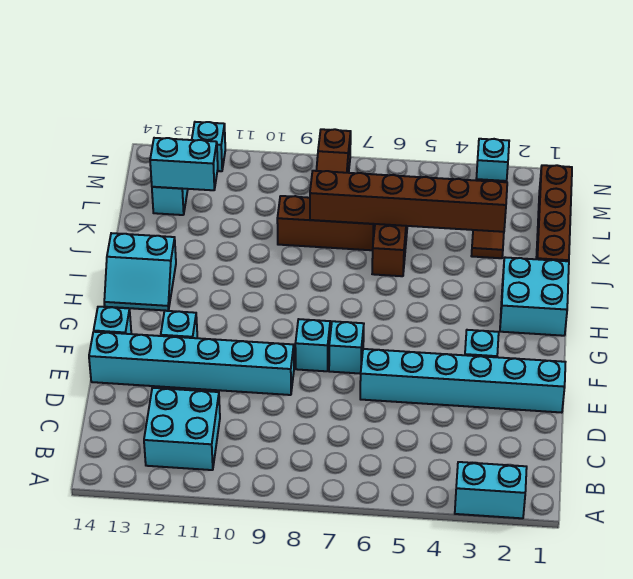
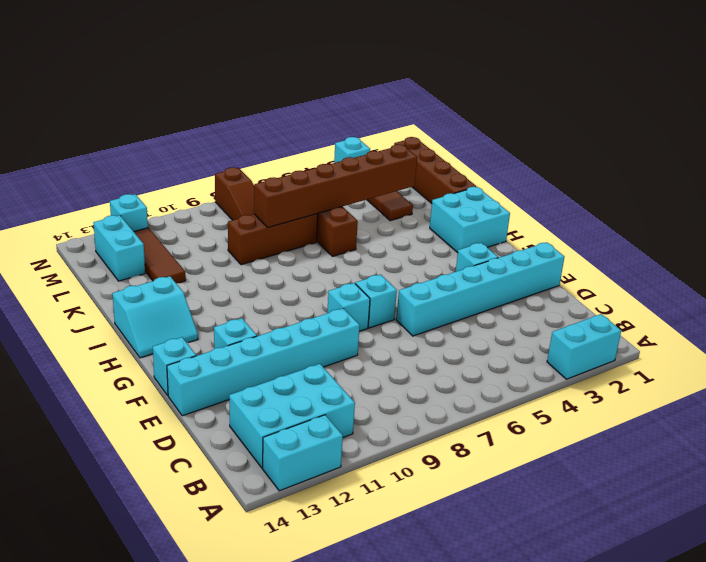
cyan 2x2 brick [144,388,220,470] -> cyan 2x3 brick [229,364,355,468]
none -> brown 1x3 tile [134,228,186,283]
cyan 1x2 brick [150,138,218,190] -> cyan 1x2 brick moved to [263,415,343,491]

